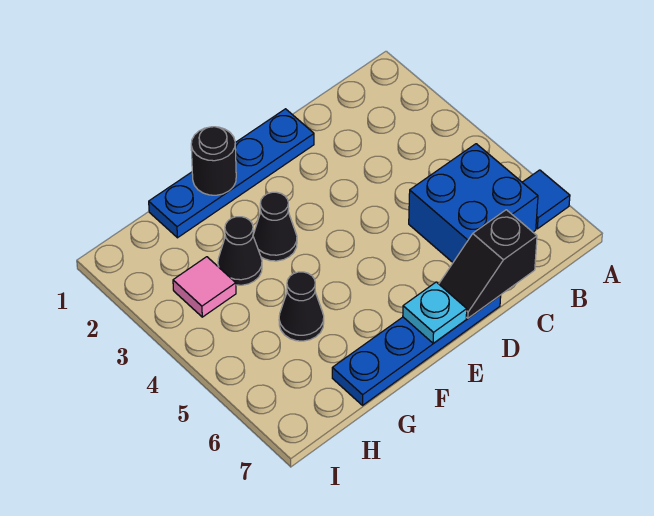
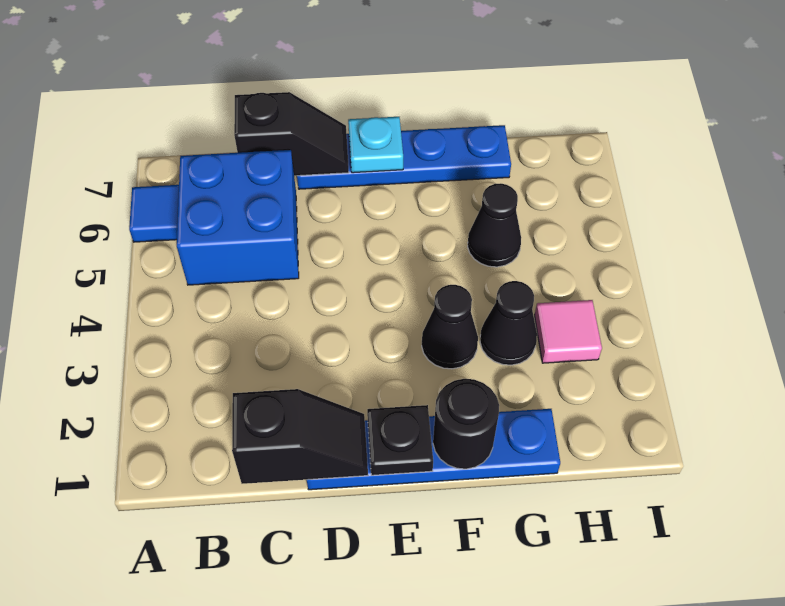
none -> black 1x2 slope [232,389,368,484]
none -> black 1x1 plate [367,405,433,475]

